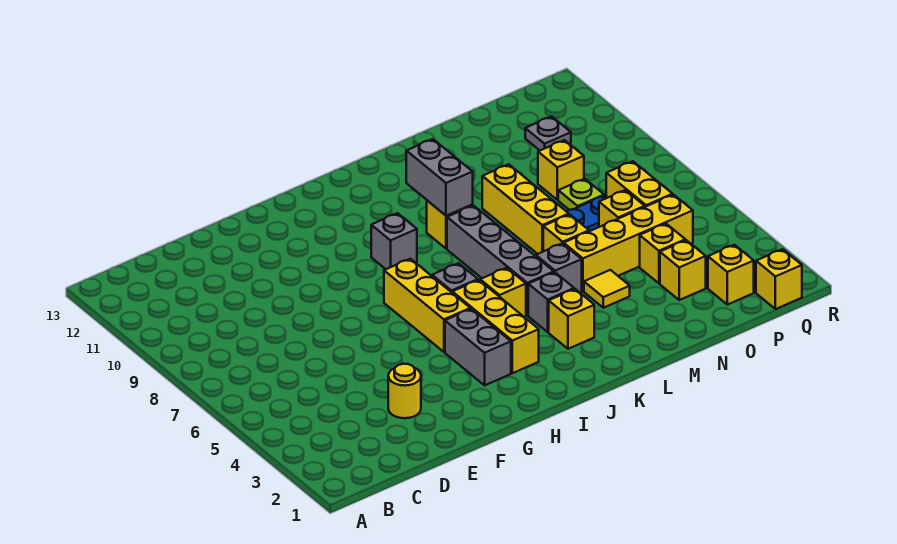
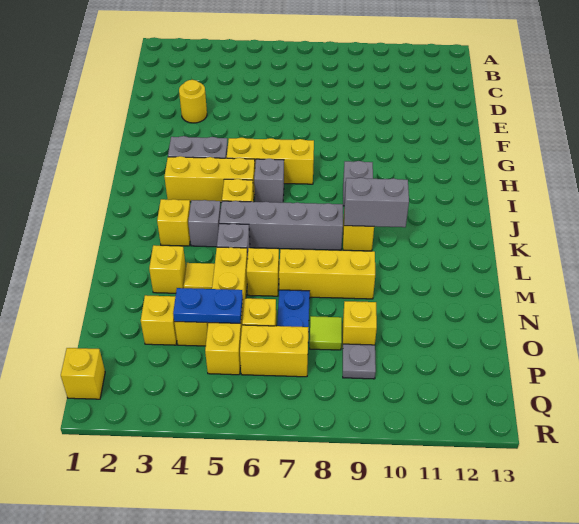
none -> blue 1x2 plate [173,288,243,323]
lime 1x1 plate [558,179,604,210] -> lime 1x1 tile [310,316,342,350]
yellow 1x1 brick [708,245,754,305] -> yellow 1x1 brick moved to [149,245,186,293]
grey 1x1 plate [525,116,571,150] -> grey 1x1 plate moved to [343,344,376,379]

